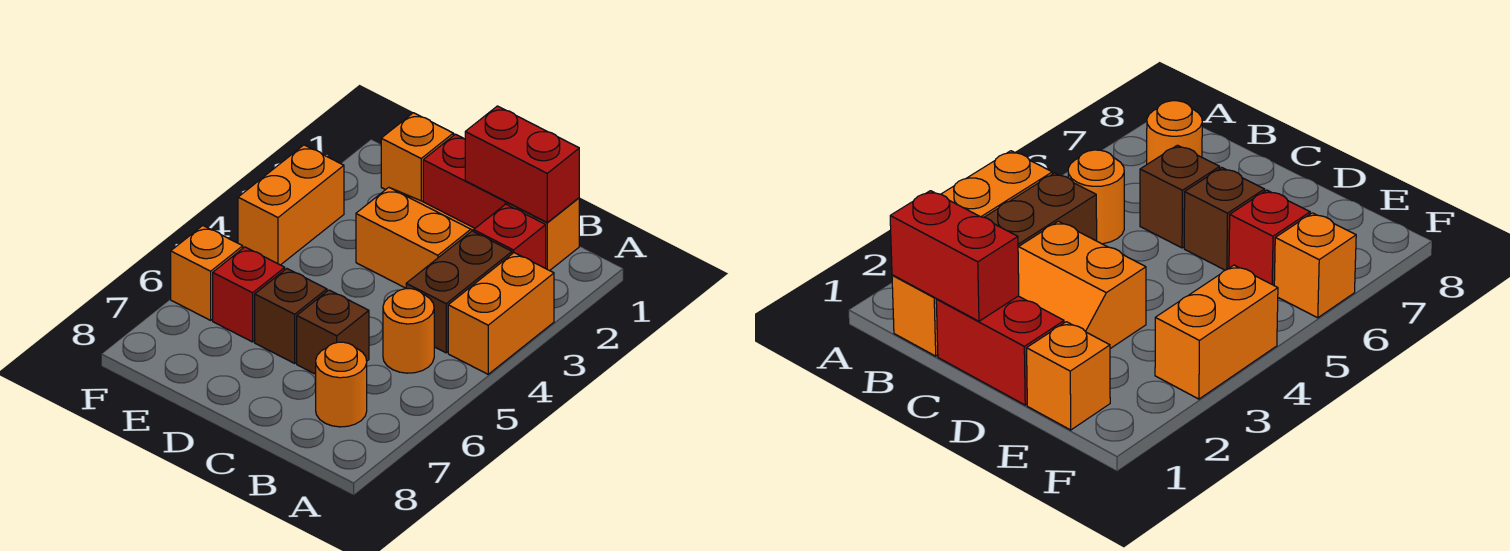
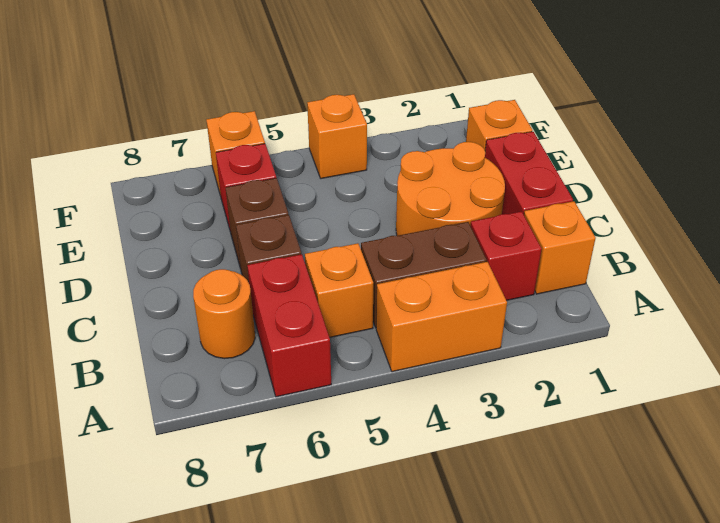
red 1x2 brick [465,106,579,222] -> red 1x2 brick moved to [247,254,331,397]
orange 1x1 round brick [383,289,434,373] -> orange 1x1 brick [305,243,373,338]
orange 2x2 slope [356,187,475,288] -> orange 2x2 round brick [396,142,505,236]
orange 1x2 brick [238,145,344,265] -> orange 1x1 brick [307,94,367,179]

